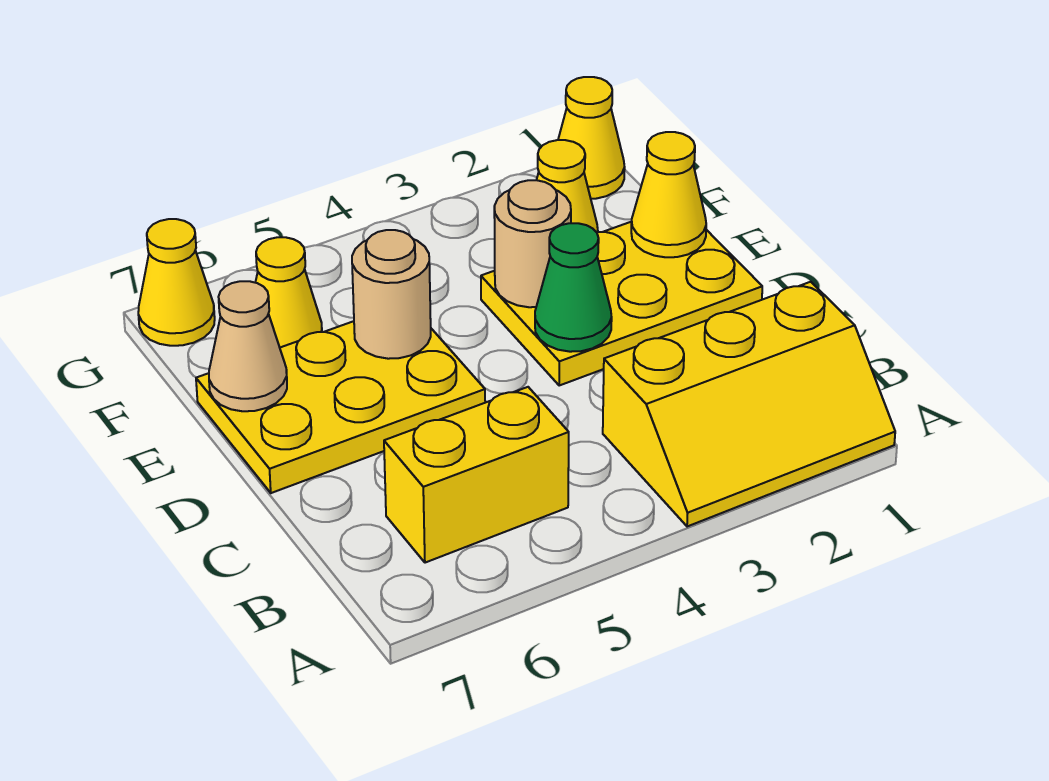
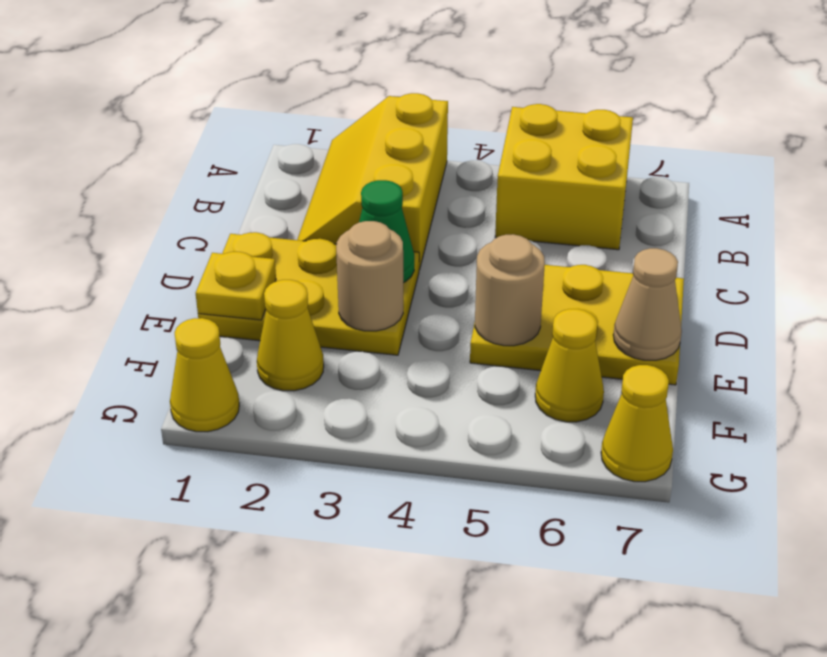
yellow 2x3 slope [603,282,895,527] -> yellow 2x3 slope turned to [297,93,448,270]
yellow 1x2 brick [384,387,569,563] -> yellow 2x2 brick [495,104,633,250]
yellow 1x1 cone [631,132,706,257] -> yellow 1x1 plate [196,252,276,320]

